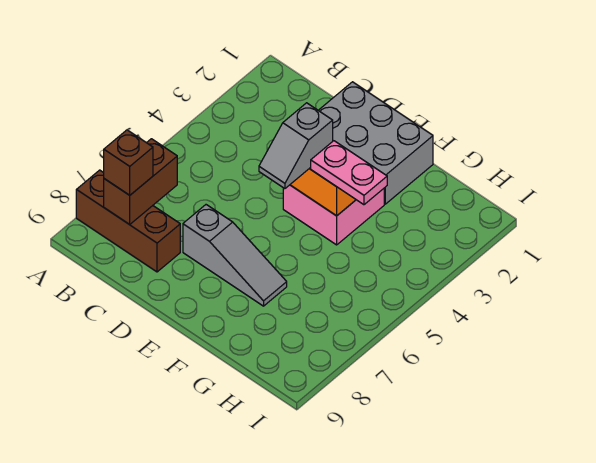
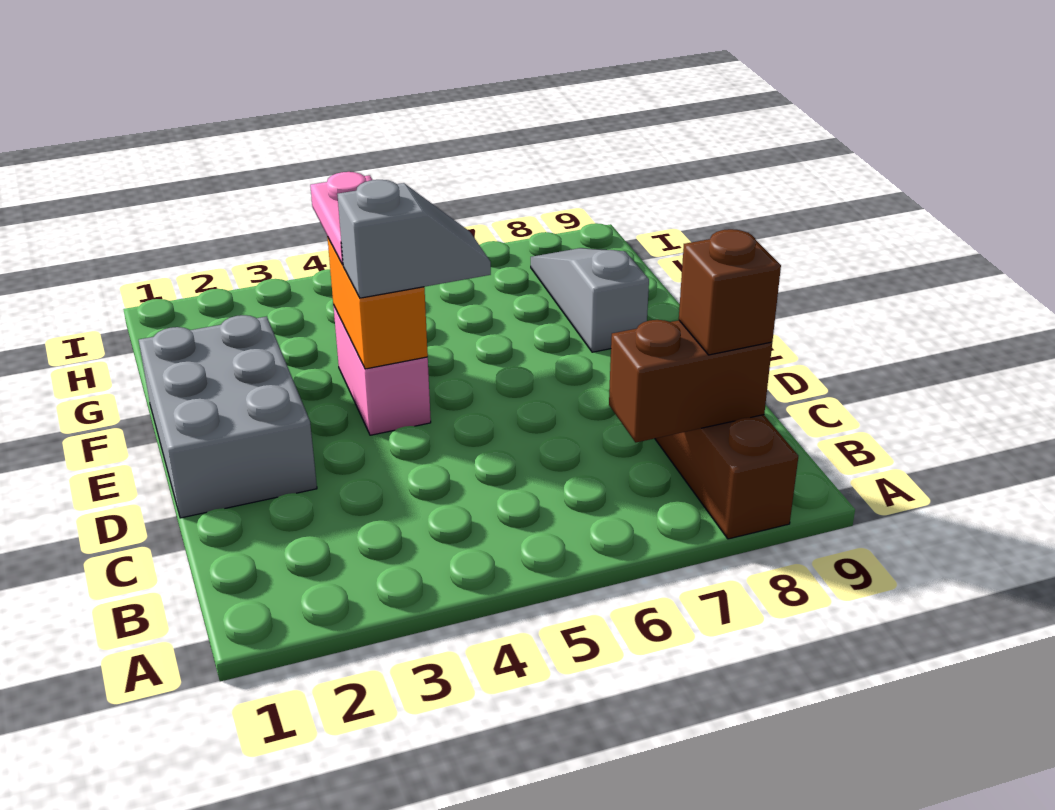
grey 1x3 slope [183,205,287,306] -> grey 1x3 slope moved to [531,248,649,352]
pink 2x2 brick [283,185,384,245] -> pink 1x2 brick [333,305,431,435]

